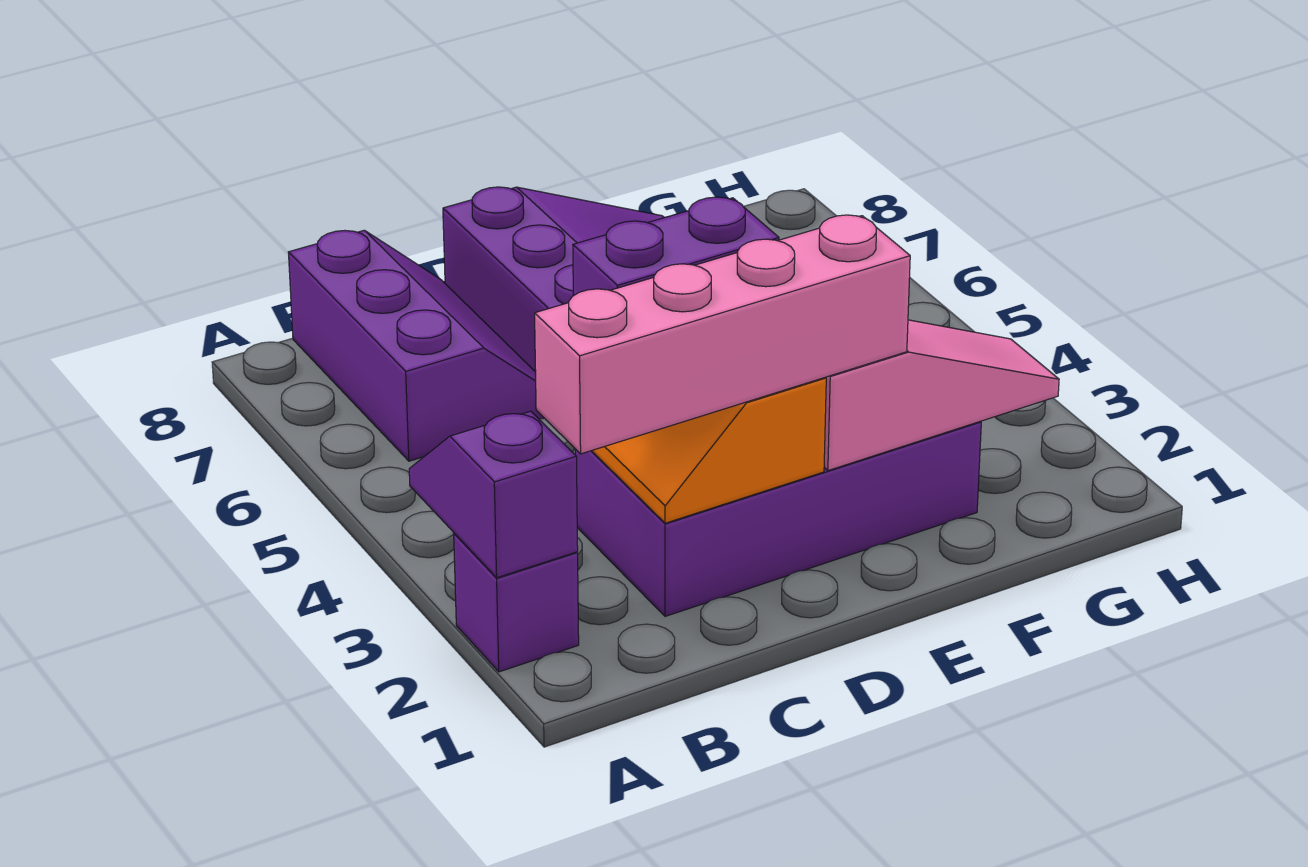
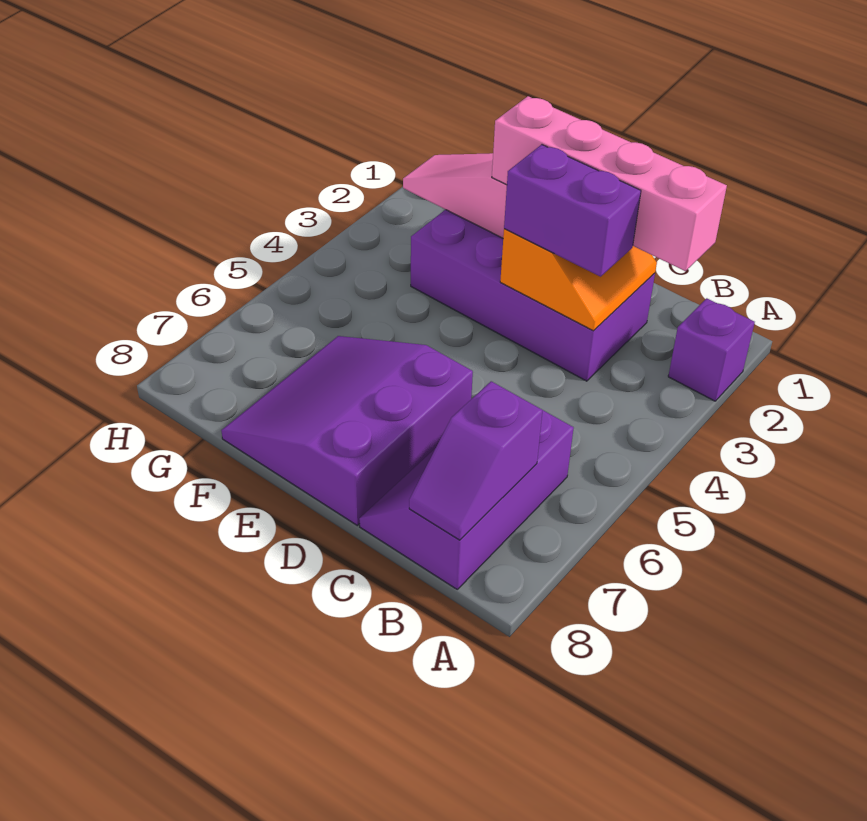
purple 1x2 slope [409,411,578,578] -> purple 1x2 slope moved to [409,381,543,540]

